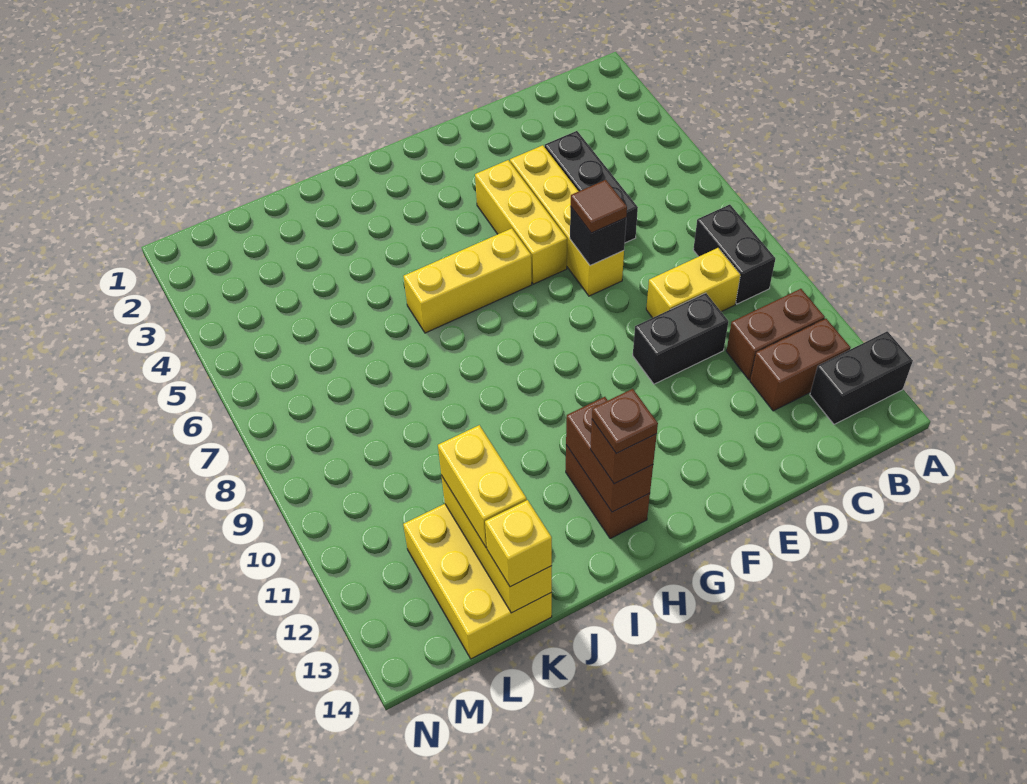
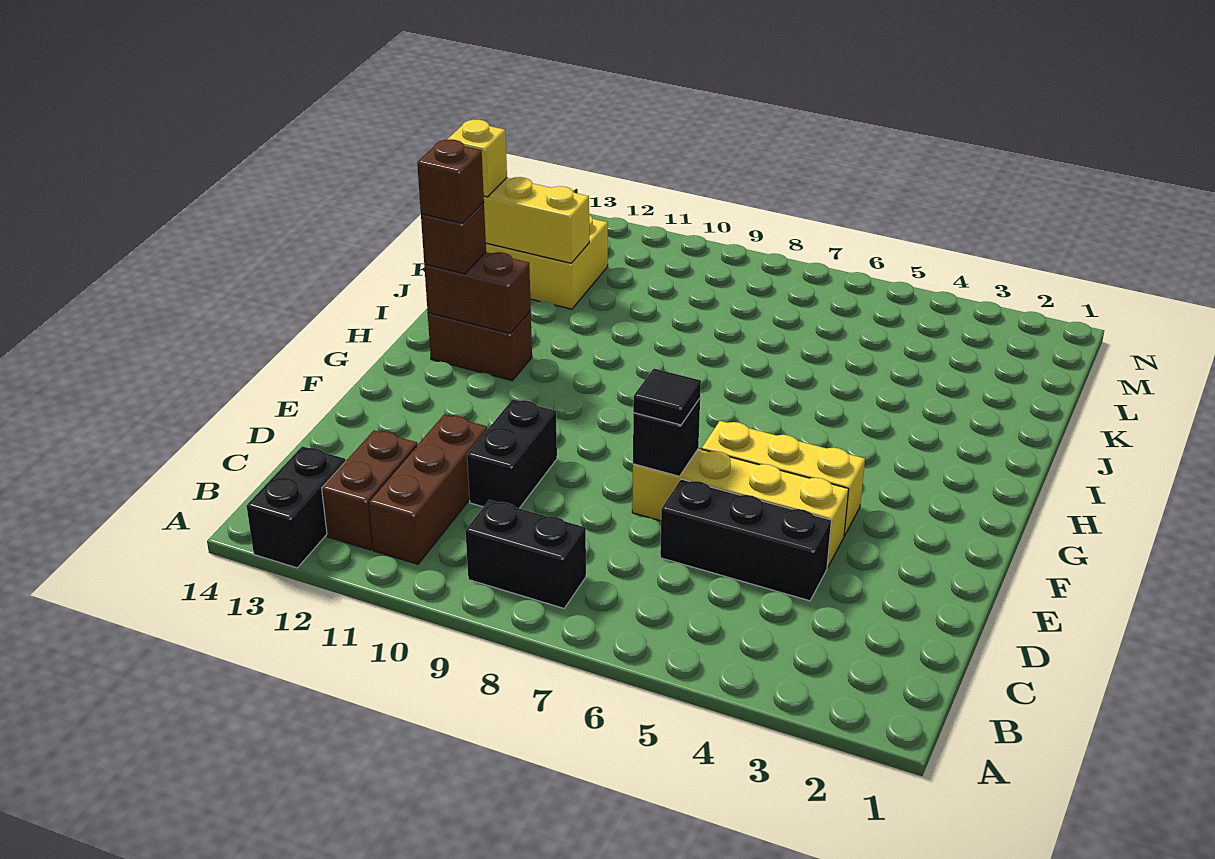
brown 1x2 brick [726,289,825,380] -> brown 1x3 brick [369,415,488,564]
yellow 1x2 brick [646,248,740,318] -> none
brown 1x1 tile [571,180,627,233] -> black 1x1 tile [633,369,701,425]
yellow 1x3 brick [403,228,532,333] -> none
brown 1x1 plate [592,389,658,453] -> brown 1x1 brick [417,139,484,223]
yellow 1x2 brick [438,425,527,547] -> none

